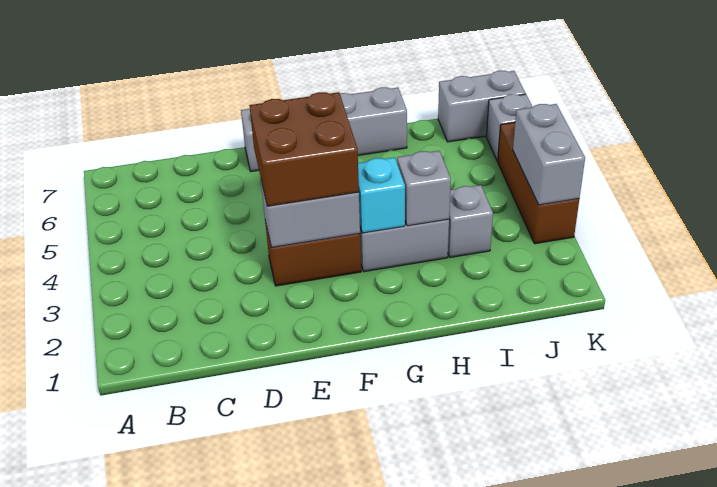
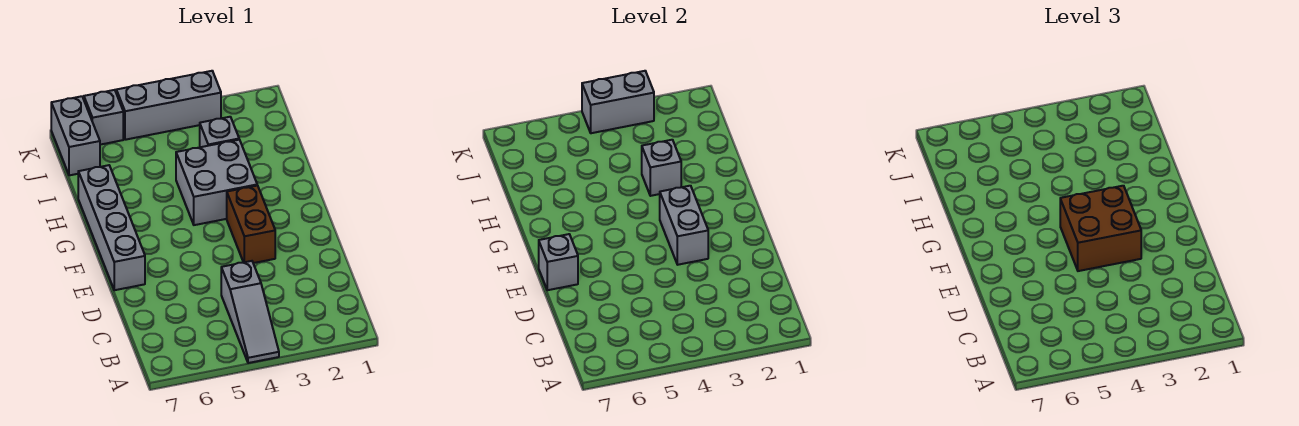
none -> grey 1x3 slope [221,261,279,363]
none -> grey 1x1 brick [539,234,578,290]
cyan 1x1 brick [358,157,405,233] -> none
brown 1x3 brick [498,122,579,244] -> grey 1x3 brick [116,71,221,140]

